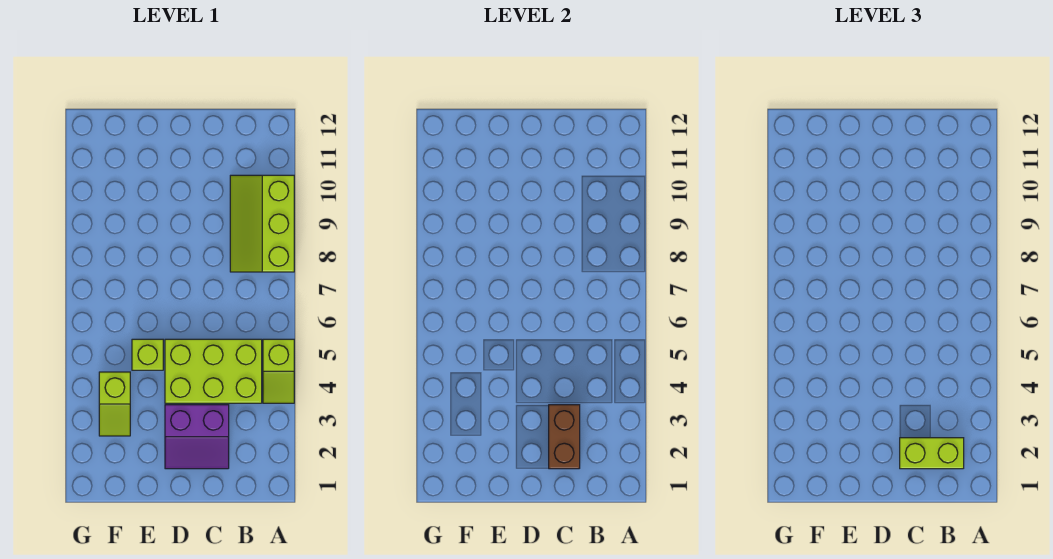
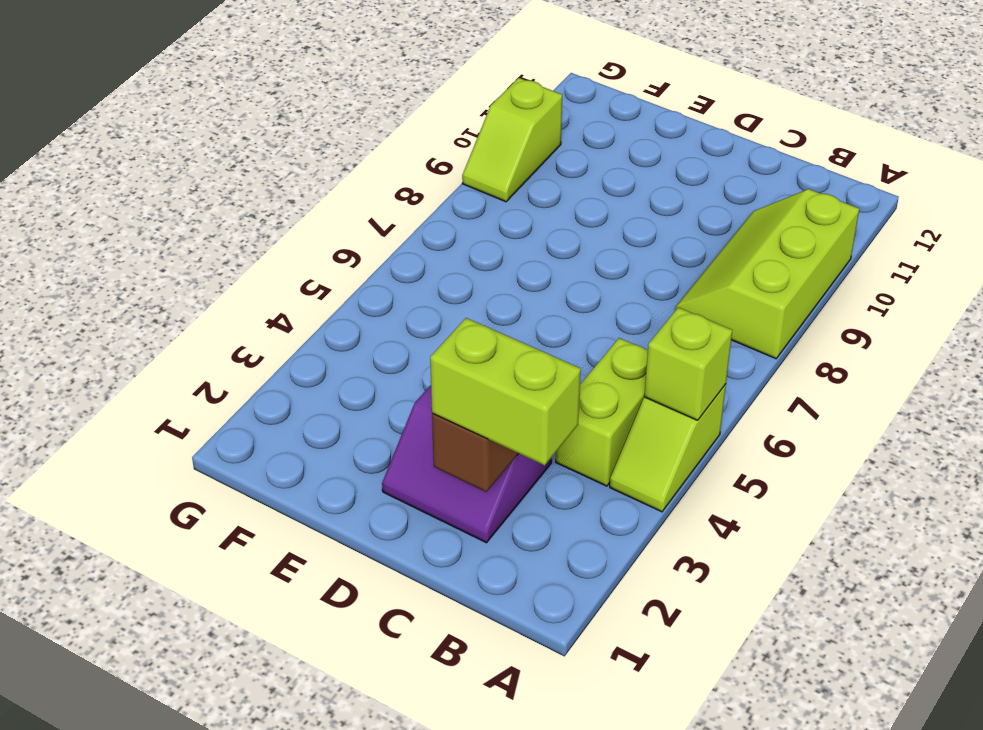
lime 2x3 brick [165,339,262,403] -> lime 1x2 brick [556,338,648,486]
lime 1x1 brick [132,339,163,370] -> lime 1x1 brick moved to [644,307,732,420]
lime 1x2 slope [99,372,130,436] -> lime 1x2 slope moved to [462,78,562,202]

